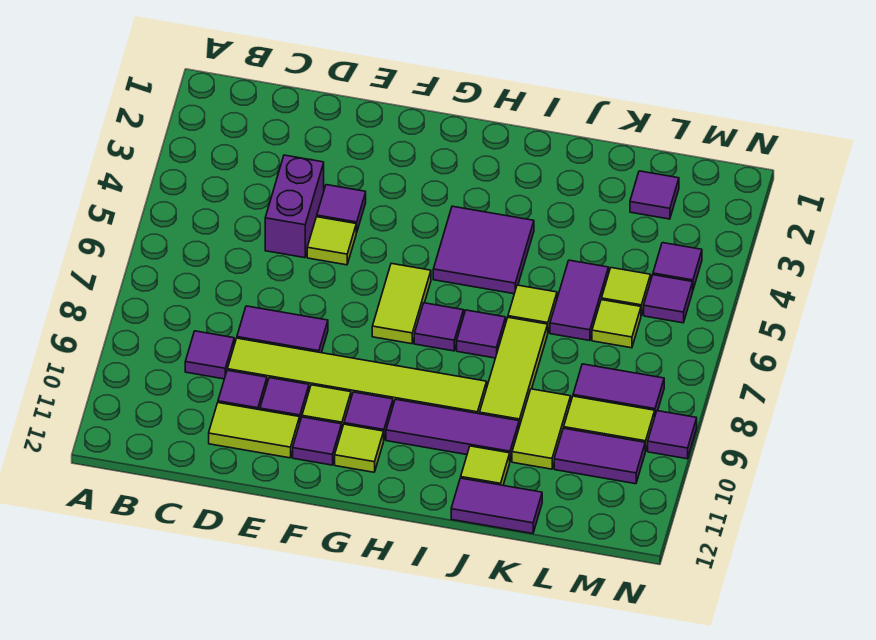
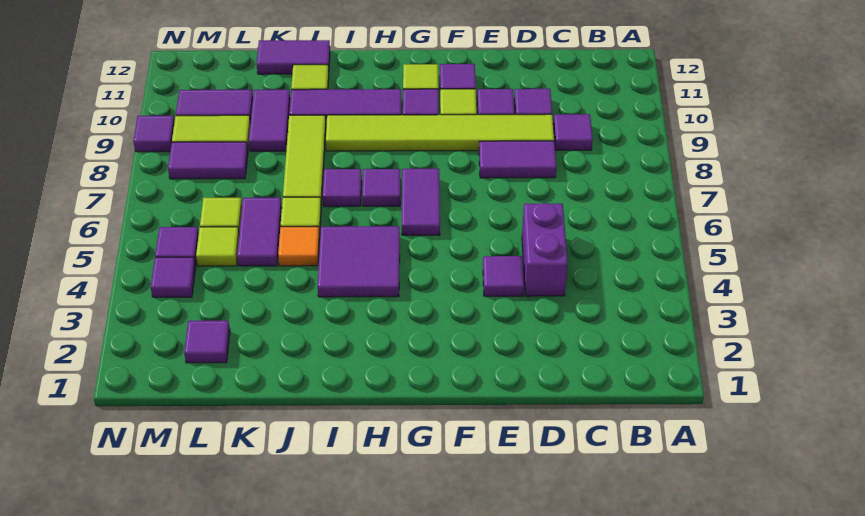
lime 1x2 tile [209,403,300,458] -> none
lime 1x1 tile [307,217,357,265] -> none
lime 1x2 tile [372,263,431,344] -> purple 1x2 tile [402,169,440,235]
none -> orange 1x1 tile [278,227,320,266]
lime 1x2 tile [512,389,571,469] -> purple 1x2 tile [249,90,290,151]

